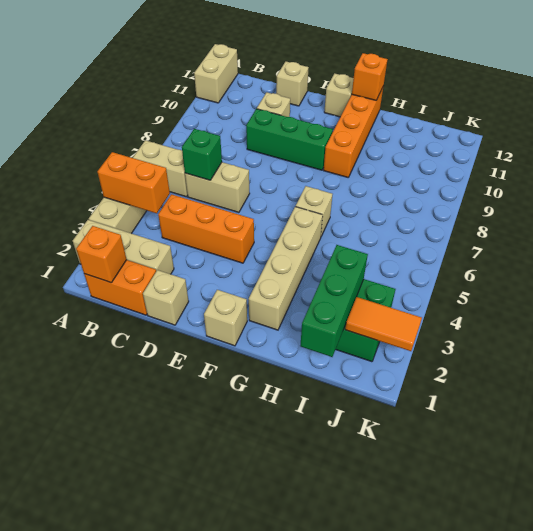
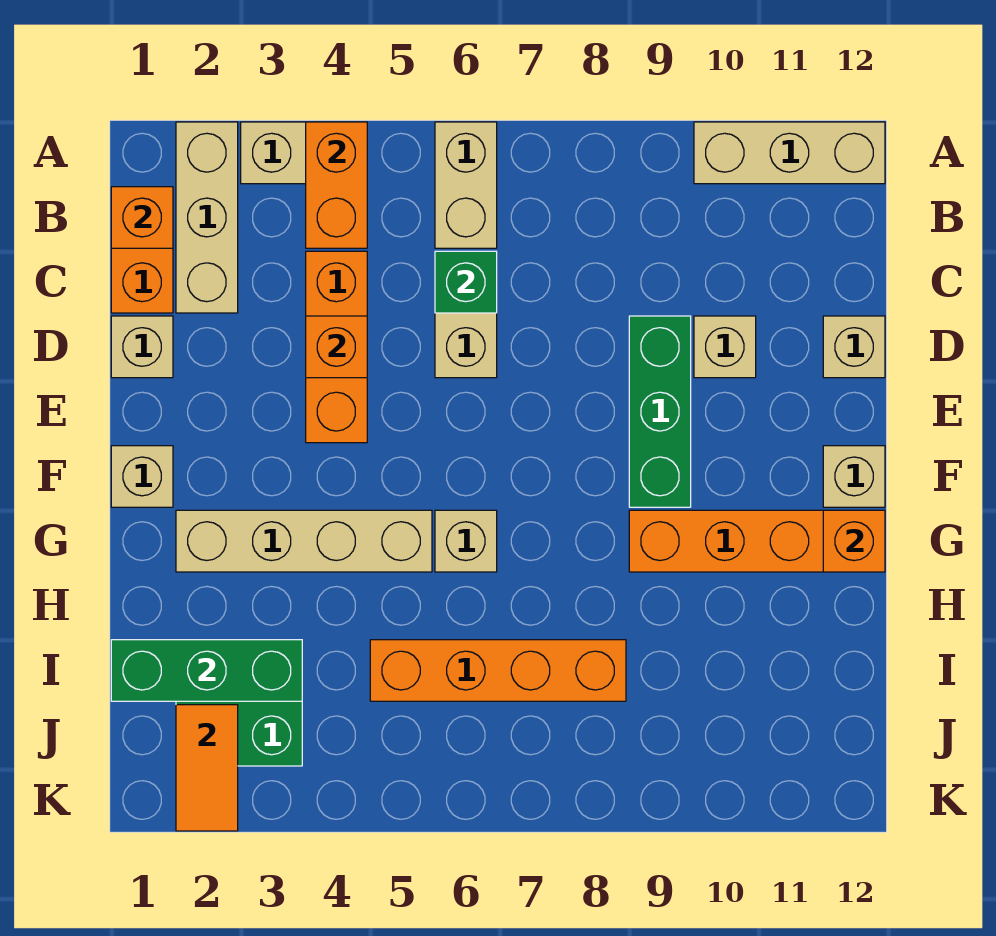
tan 1x2 brick [194,44,238,103] -> tan 1x3 brick [694,122,885,184]
none -> orange 1x1 brick [306,316,367,378]
none -> orange 1x4 brick [370,640,626,701]

